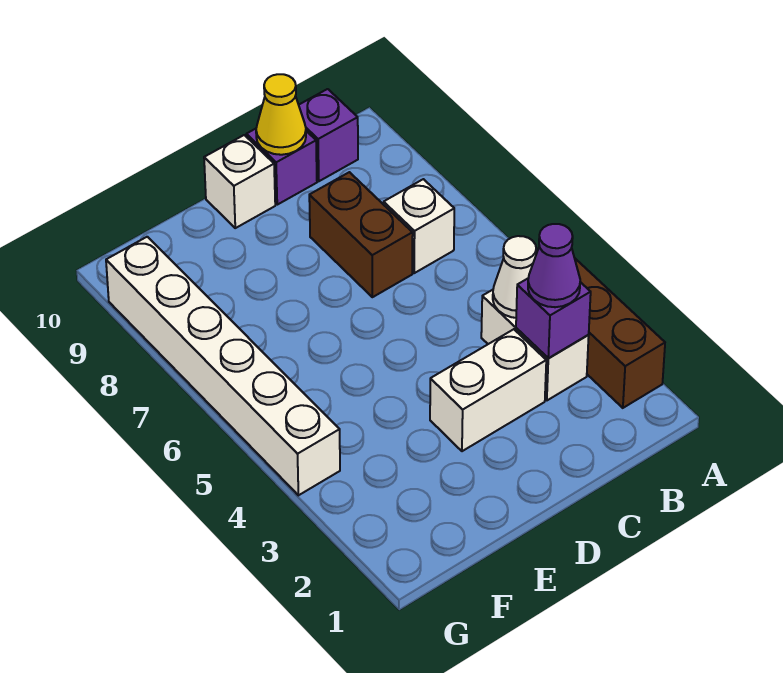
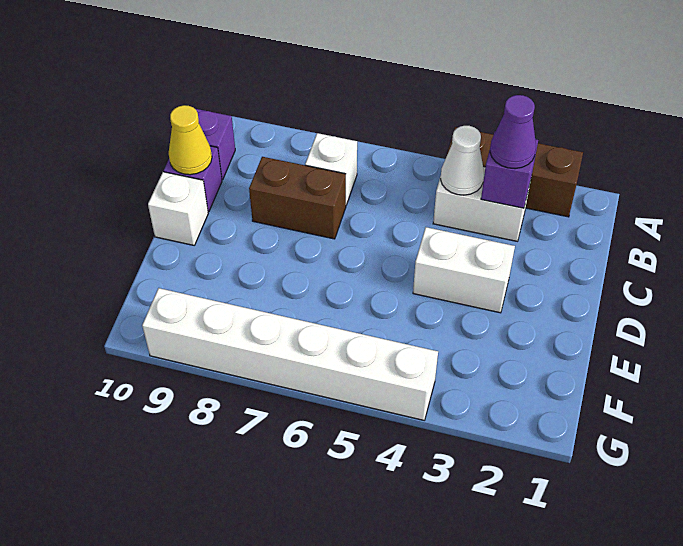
white 1x2 brick [430,329,546,451] -> white 1x2 brick turned to [413,227,515,313]

